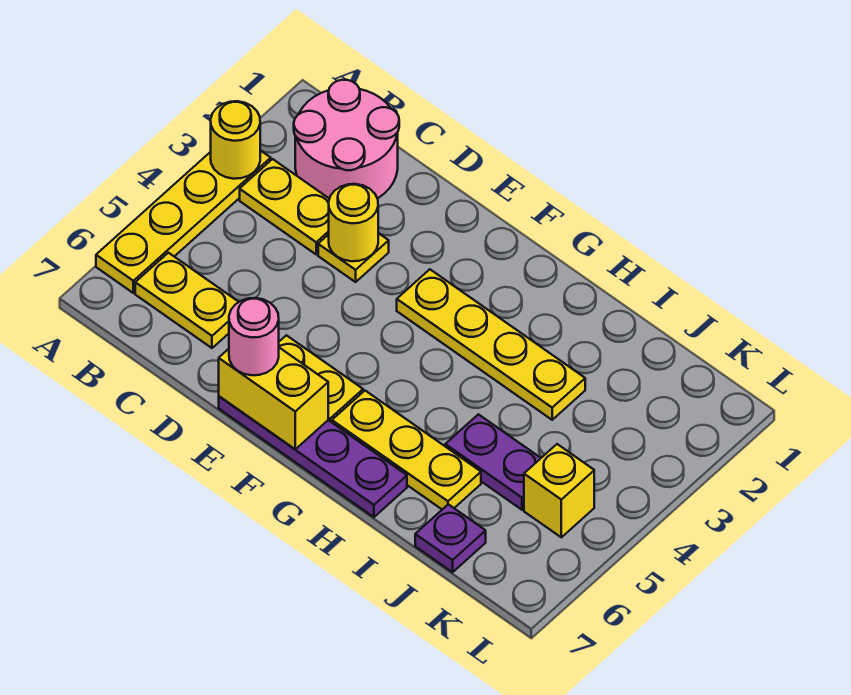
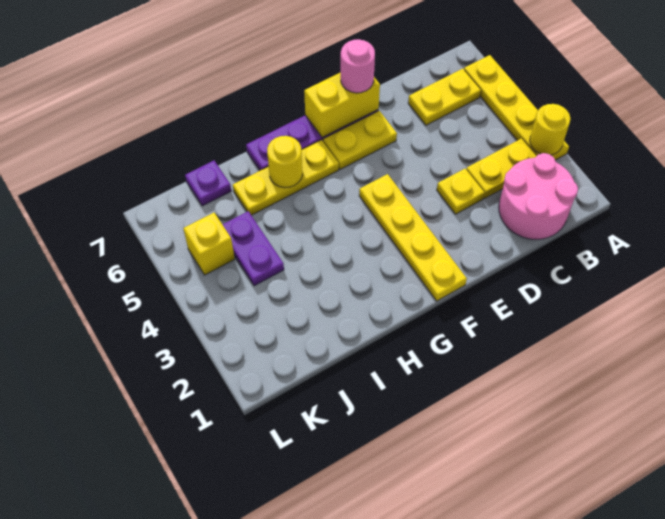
yellow 1x1 round brick [329,184,378,261] -> yellow 1x1 round brick moved to [267,136,302,188]
yellow 1x4 plate [397,269,585,420] -> yellow 1x4 plate turned to [359,174,467,301]
purple 1x2 plate [445,414,541,510] -> purple 1x2 plate turned to [222,211,284,286]

